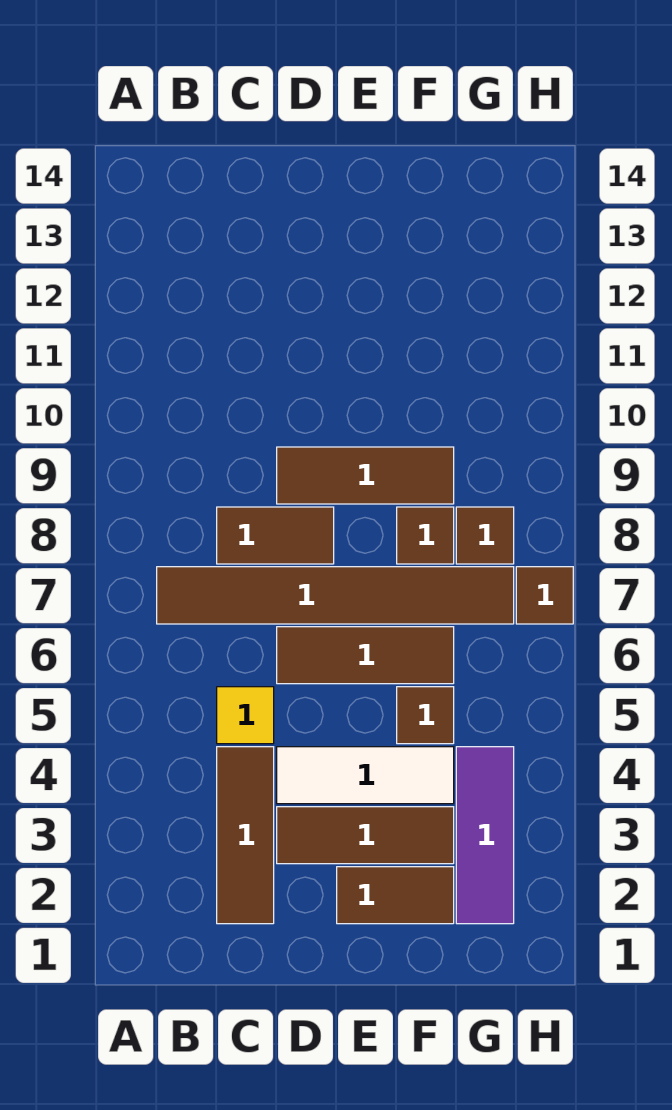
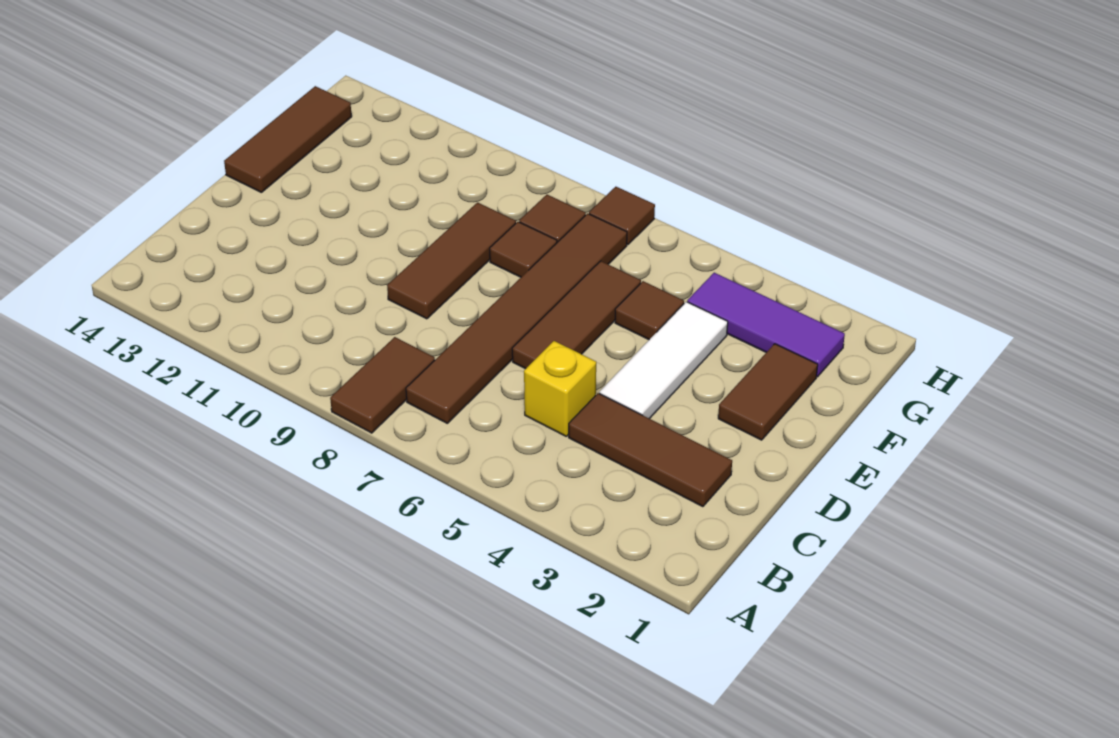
yellow 1x1 tile [217,687,274,744] -> yellow 1x1 brick [524,341,596,436]
brown 1x2 tile [217,507,334,564] -> brown 1x2 tile moved to [330,337,435,433]
brown 1x3 tile [277,807,454,864] -> brown 1x3 tile moved to [224,86,352,192]

